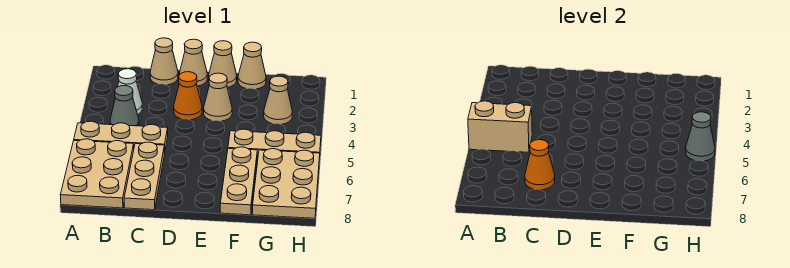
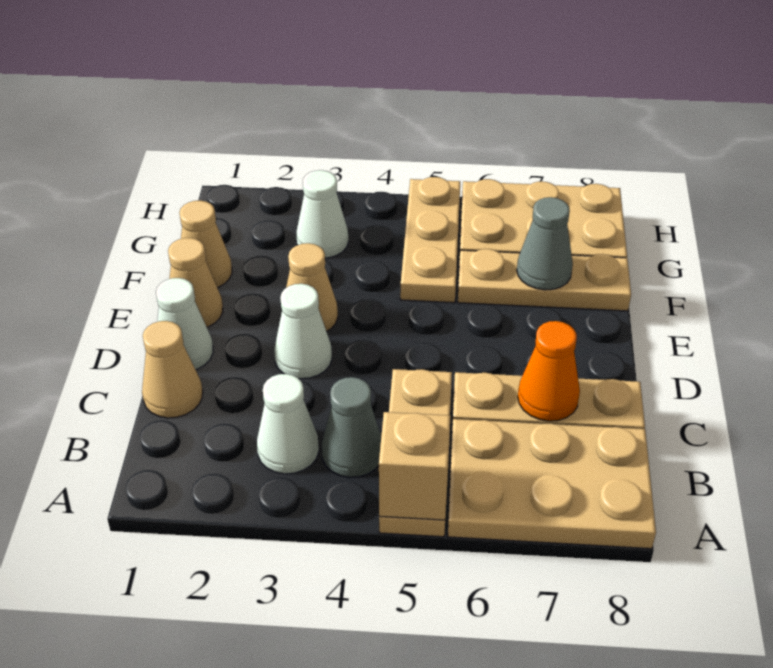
tan 1x2 brick [468,101,532,152] -> tan 1x1 brick [379,412,450,520]
tan 1x1 cone [179,39,207,86] -> white 1x1 cone [156,278,213,370]
orange 1x1 cone [174,72,202,120] -> white 1x1 cone [274,284,332,379]
tan 1x1 cone [264,76,292,124] -> white 1x1 cone [296,170,348,258]
grey 1x1 cone [686,112,715,161] -> grey 1x1 cone moved to [517,197,573,290]

